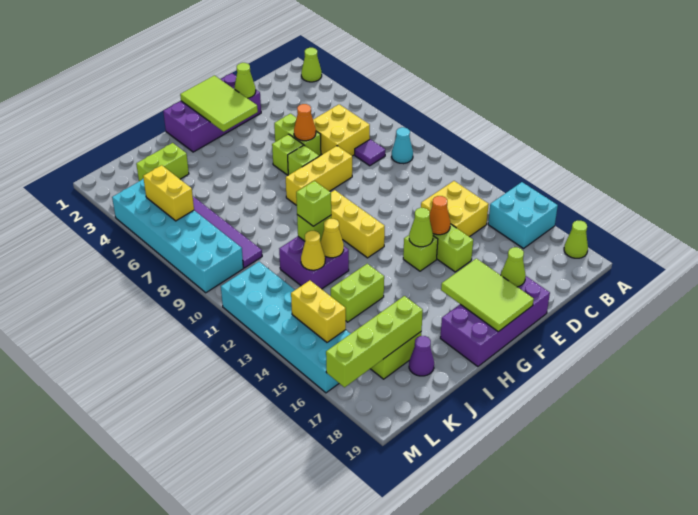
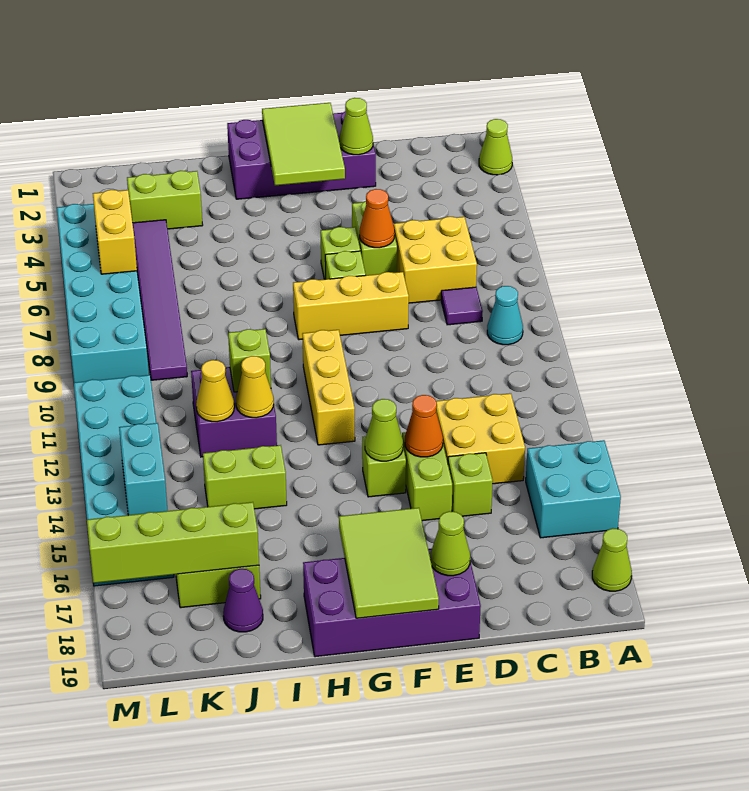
lime 1x1 brick [296,181,331,226] -> lime 1x1 brick moved to [448,453,493,516]
yellow 1x2 brick [291,280,346,342] -> cyan 1x2 brick [119,423,168,515]

